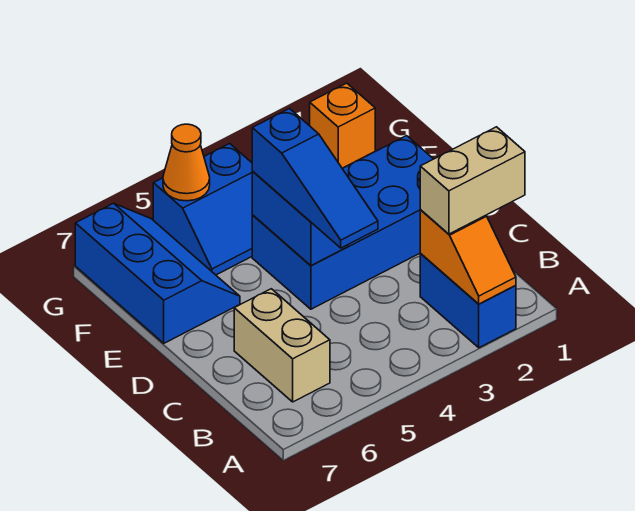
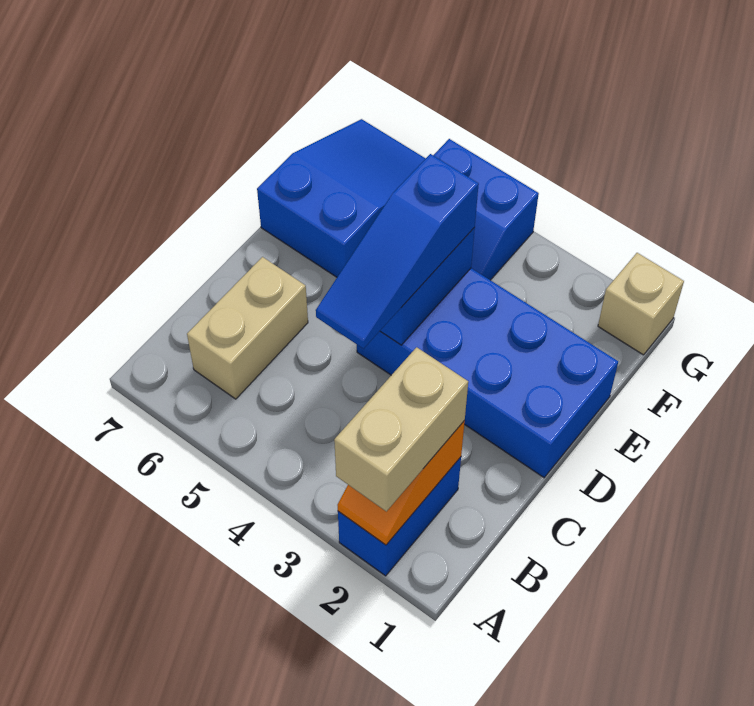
tan 1x2 brick [420,127,525,234] -> tan 1x2 brick turned to [334,347,468,511]
blue 2x3 slope [75,203,240,343] -> blue 2x3 slope turned to [257,119,426,277]
orange 1x1 brick [310,83,375,168] -> tan 1x1 brick [598,253,684,355]
orange 1x1 cone [163,124,210,201] -> none

